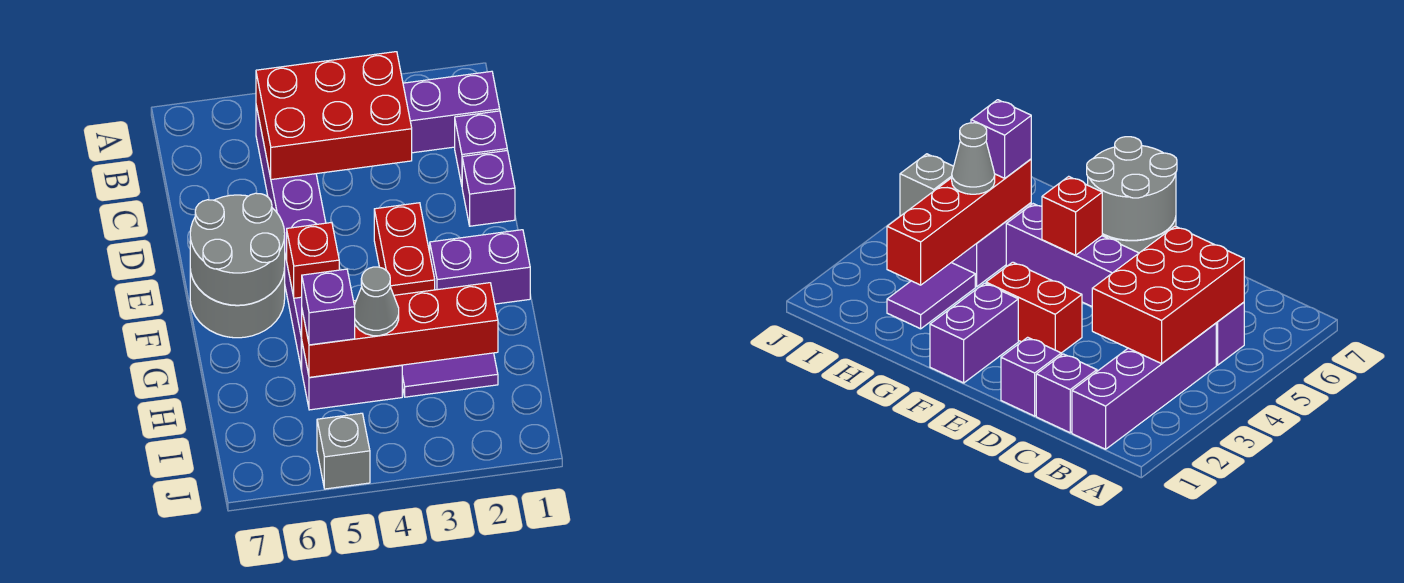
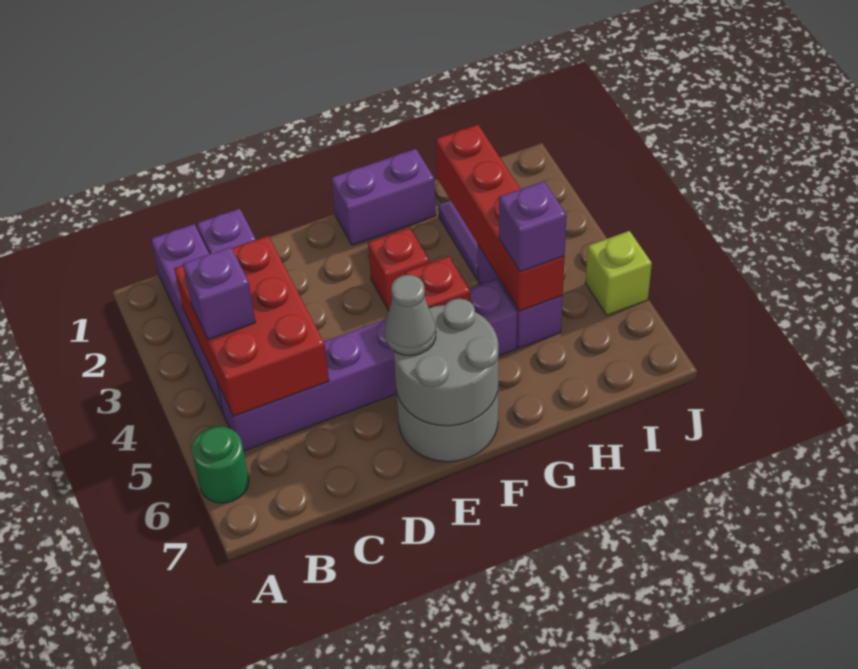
none -> green 1x1 round brick [191,426,249,503]
purple 1x1 brick [462,151,515,226] -> purple 1x1 brick moved to [183,247,255,339]
red 1x2 brick [374,203,435,295] -> red 1x1 brick [368,227,430,311]
purple 1x2 brick [430,230,530,304] -> purple 1x2 brick turned to [331,149,436,245]
grey 1x1 cone [354,267,399,336] -> grey 1x1 cone moved to [385,275,436,355]
grey 1x1 brick [317,413,370,489] -> lime 1x1 brick [586,231,652,315]

